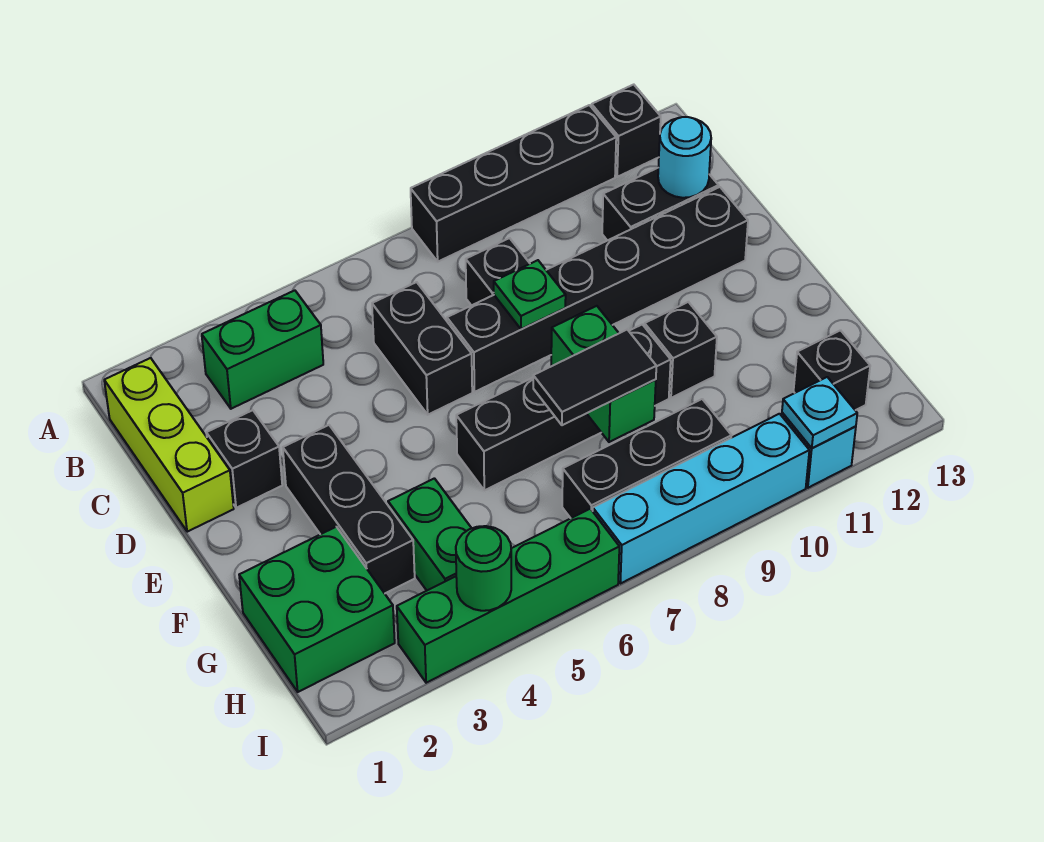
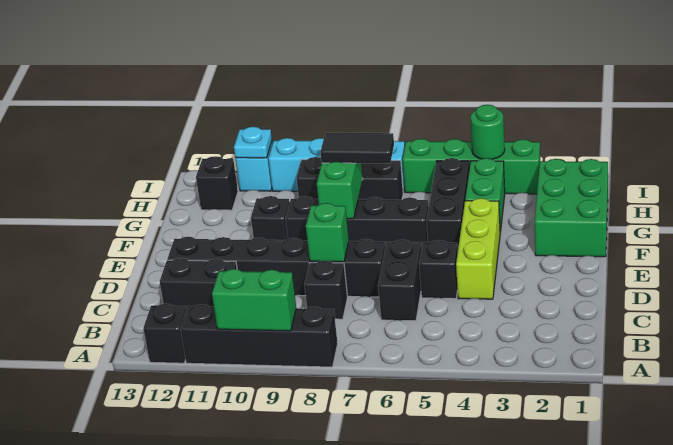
lime 1x3 brick [104,358,234,532] -> lime 1x3 brick moved to [456,198,500,299]
green 1x2 brick [202,290,323,409] -> green 1x2 brick moved to [212,269,296,331]
cyan 1x1 round brick [658,117,711,198] -> none
black 1x1 brick [206,410,282,508] -> black 1x1 brick moved to [419,240,458,299]
green 1x1 plate [494,260,566,329] -> green 1x1 brick [306,203,349,262]
black 1x3 brick [283,425,415,593] -> black 1x3 brick moved to [426,158,469,247]
green 2x2 brick [239,527,395,692] -> green 2x3 brick [535,159,608,257]

